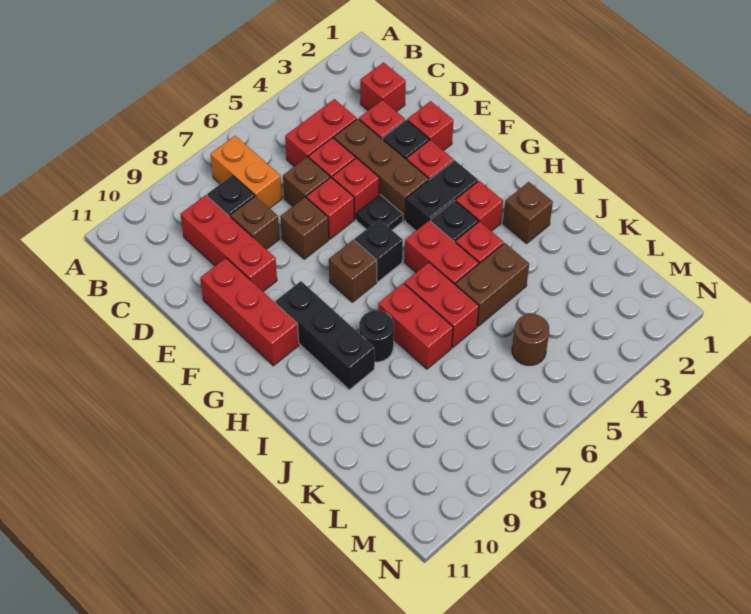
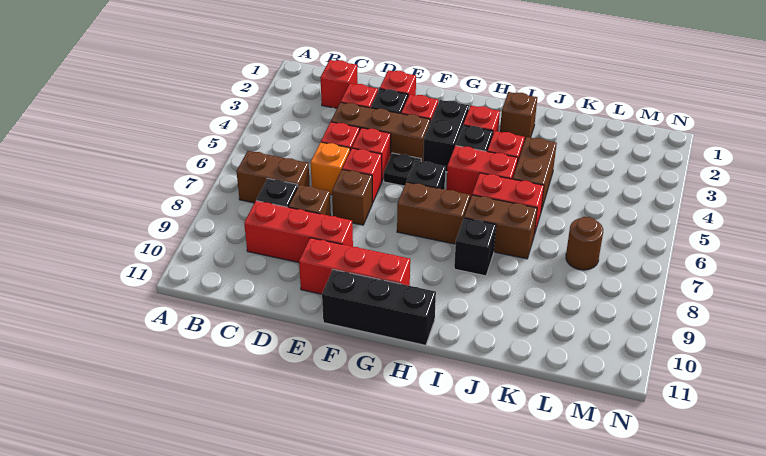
orange 1x2 brick [211,136,282,208] -> brown 1x2 brick [236,151,310,203]
red 1x2 brick [285,99,357,166] -> none
brown 1x1 brick [283,157,330,206] -> orange 1x1 brick [311,142,350,195]
brown 1x1 brick [329,240,377,302] -> brown 1x2 brick [397,182,470,244]
black 1x3 brick [275,281,375,390] -> black 1x3 brick moved to [322,270,436,345]
red 1x2 brick [378,283,453,369] -> brown 1x2 brick [464,195,537,259]
black 1x1 round brick [359,310,394,362] -> black 1x1 brick [454,218,496,276]
brown 1x1 round brick [512,314,549,365] -> brown 1x1 round brick moved to [566,217,603,270]

